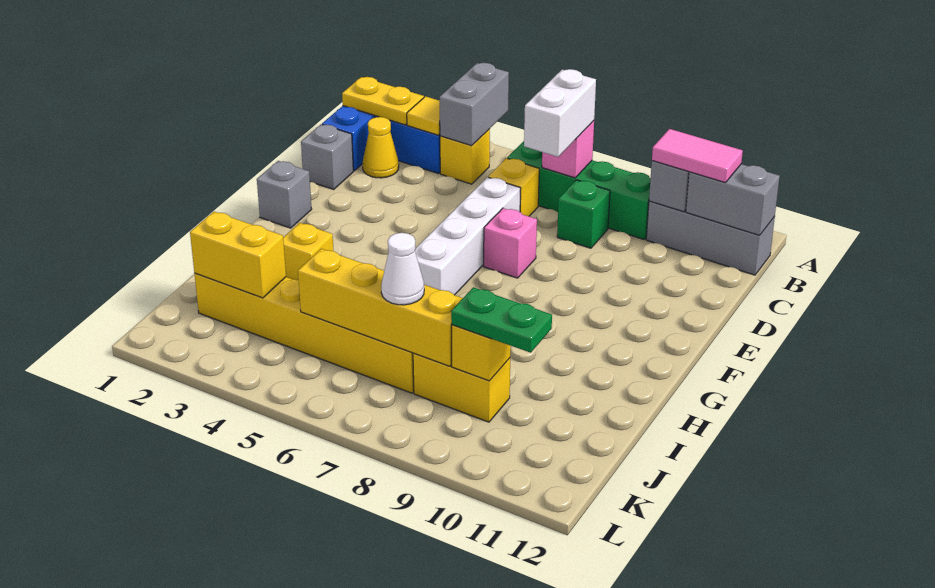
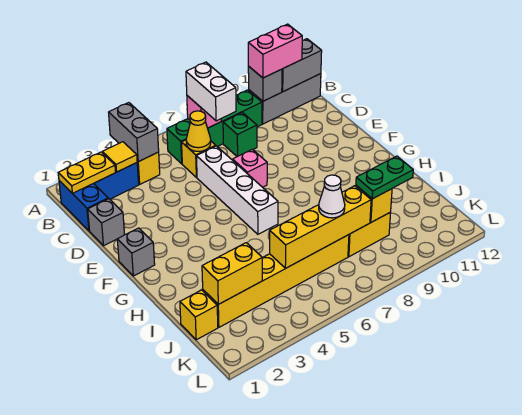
pink 1x2 tile [652,129,743,183] -> pink 1x2 brick [248,24,302,78]
yellow 1x1 cone [363,117,399,178] -> yellow 1x1 cone moved to [186,111,211,151]
yellow 1x1 brick [283,223,333,280] -> yellow 1x1 brick moved to [180,290,218,340]

